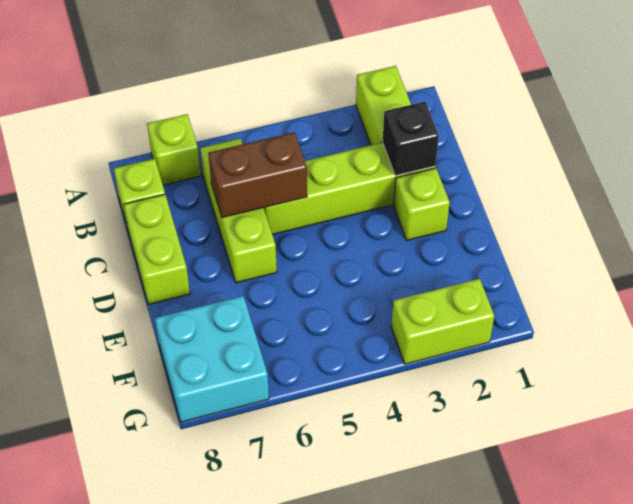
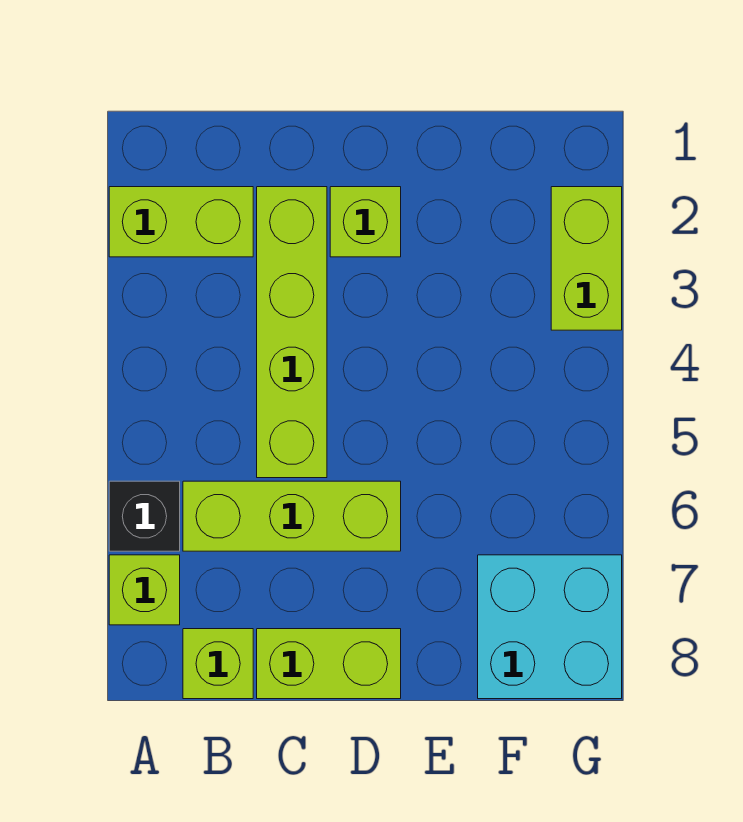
black 1x1 brick [383,102,439,176] -> black 1x1 brick moved to [109,481,180,551]
brown 1x2 brick [208,132,307,217] -> none

